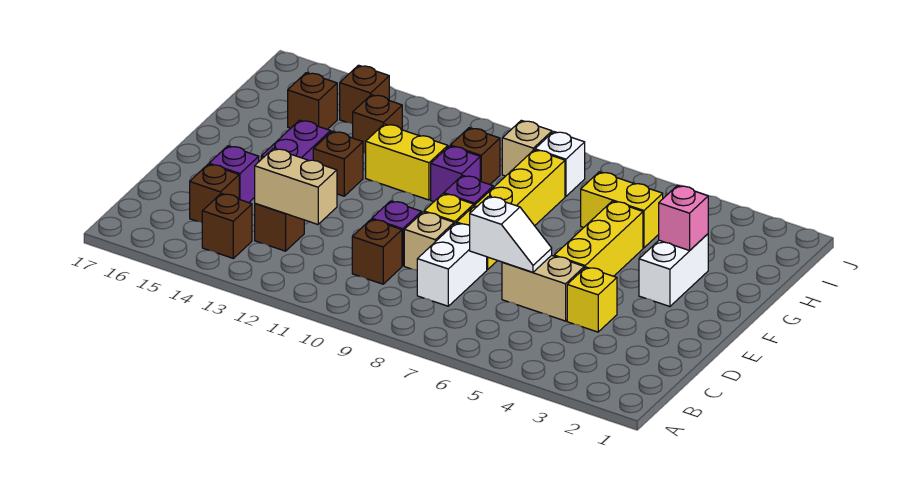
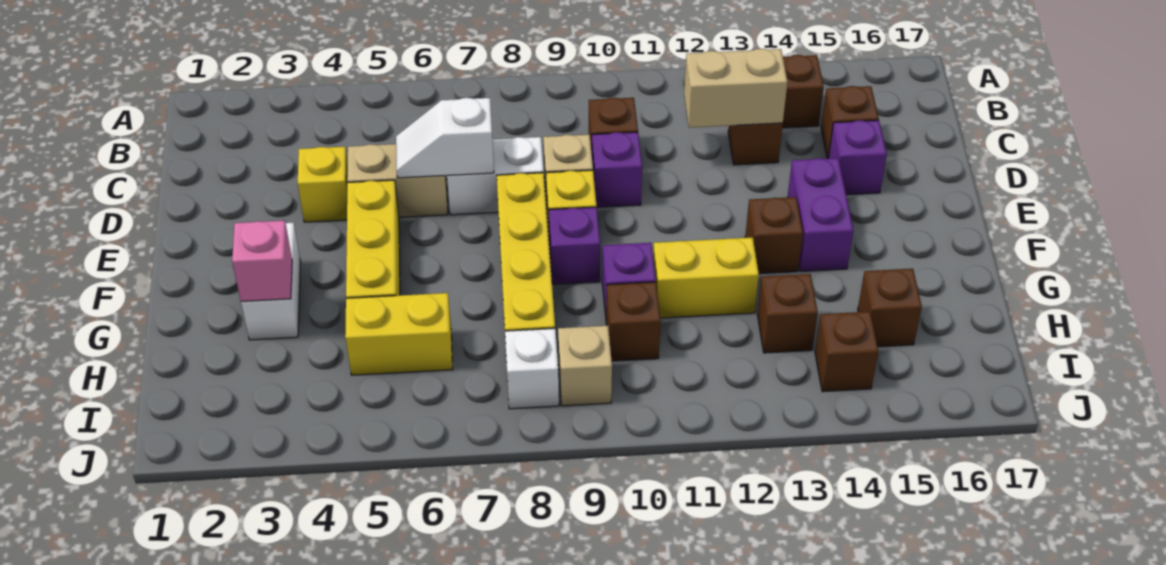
white 1x2 brick [417,223,487,306] -> white 1x2 brick turned to [447,137,544,215]

